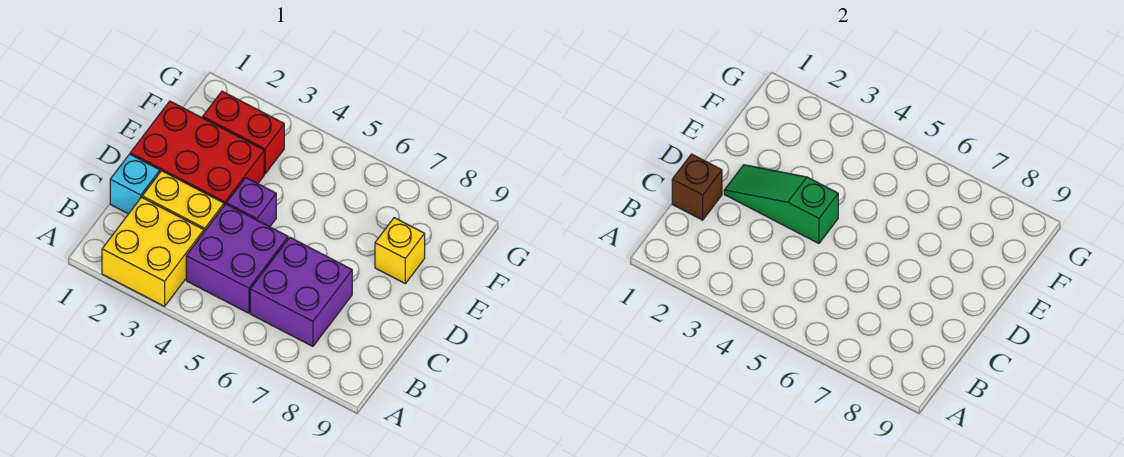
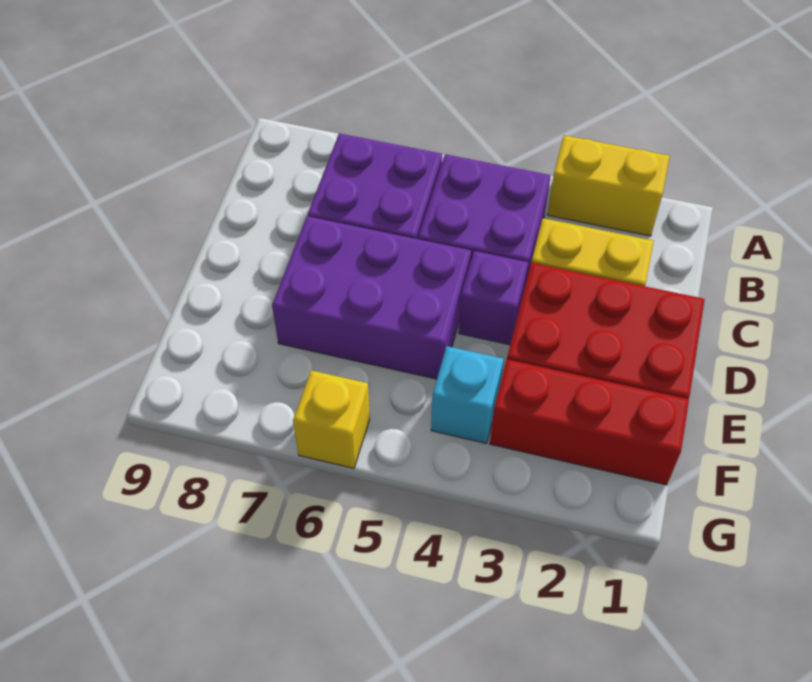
yellow 2x2 brick [102,197,204,306] -> yellow 1x2 brick [547,135,670,236]
cyan 1x1 brick [110,154,160,214] -> cyan 1x1 brick moved to [431,346,504,443]
brown 1x1 brick [672,154,722,220] -> none
green 1x3 slope [724,165,838,243] -> none
none -> purple 2x3 brick [272,216,471,379]
yellow 1x1 brick [375,218,425,283] -> yellow 1x1 brick moved to [293,370,370,468]
red 1x2 brick [203,91,284,174] -> red 1x3 brick [490,359,689,485]

